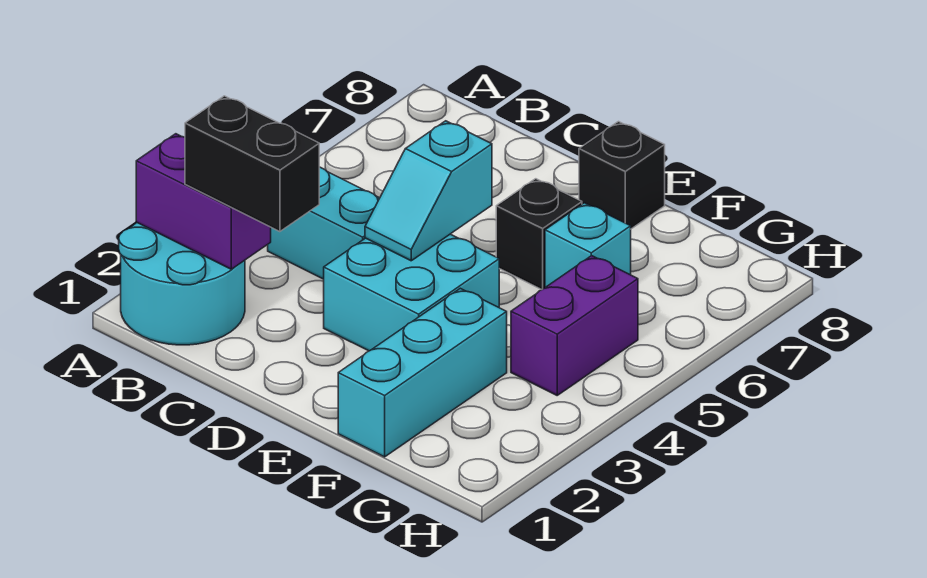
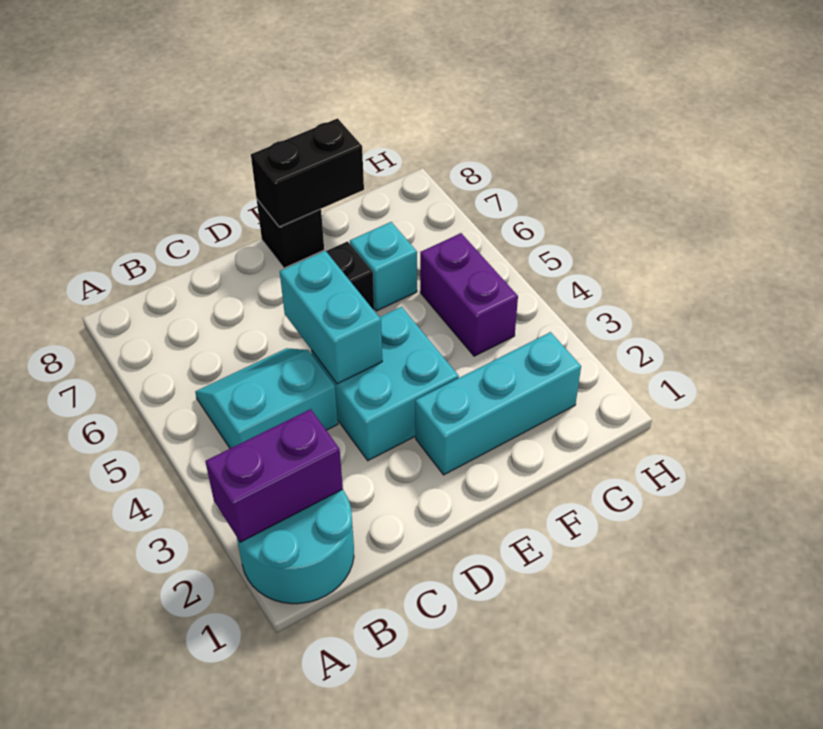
black 1x2 brick [185,96,319,232] -> black 1x2 brick moved to [251,118,364,227]
cyan 1x2 slope [365,121,492,261] -> cyan 1x2 brick [280,251,382,384]
cyan 1x3 brick [338,288,507,457] -> cyan 1x3 brick turned to [415,332,581,475]

